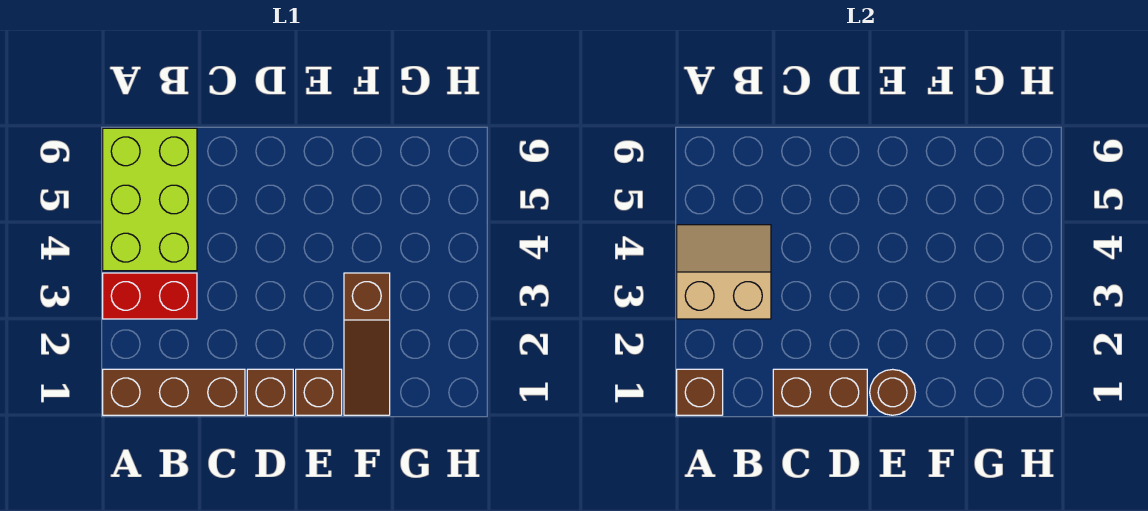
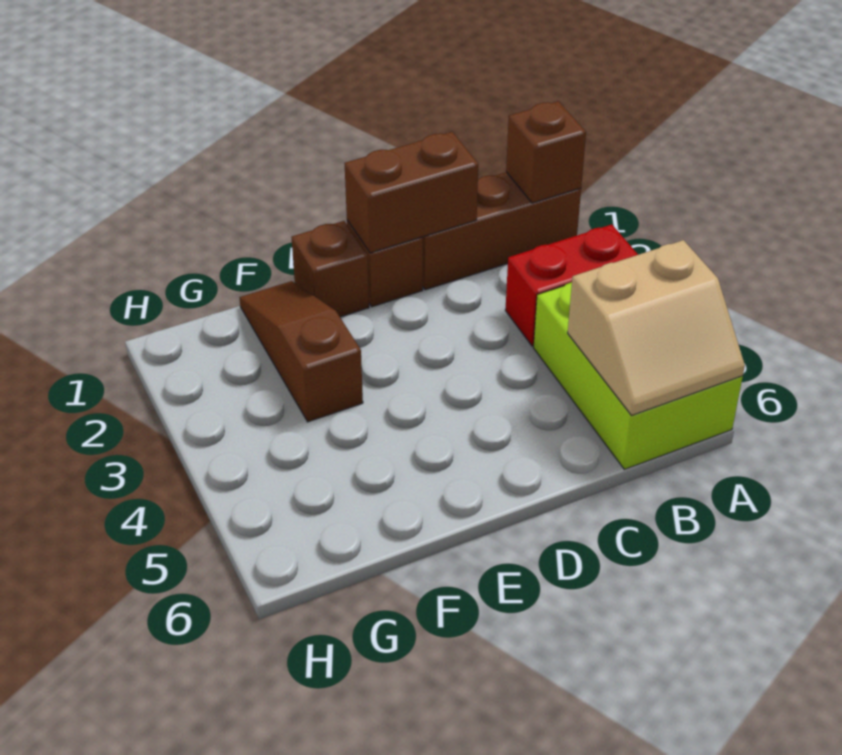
tan 2x2 slope [677,225,771,319] -> tan 2x2 slope moved to [568,240,745,415]
brown 1x1 round brick [870,369,916,415] -> none

